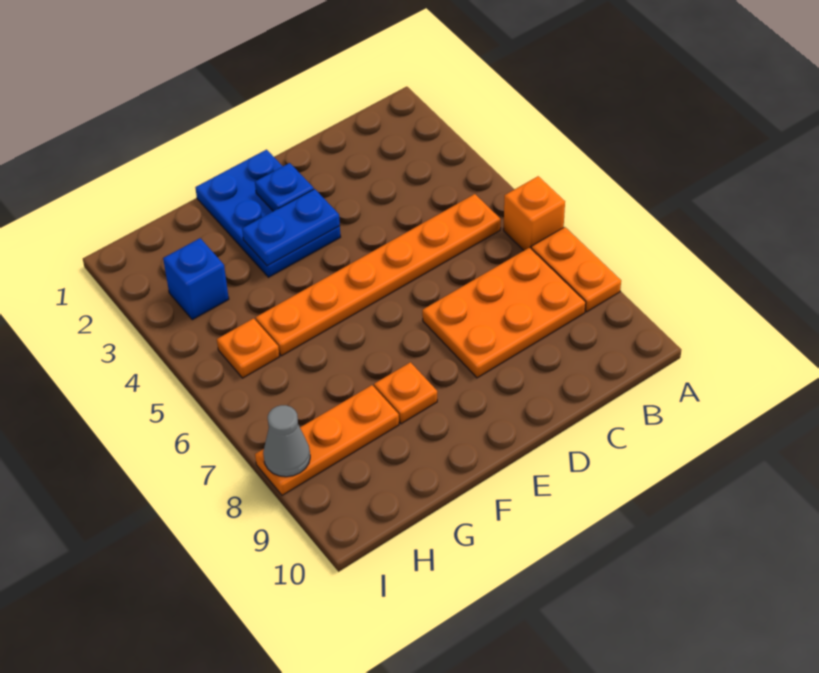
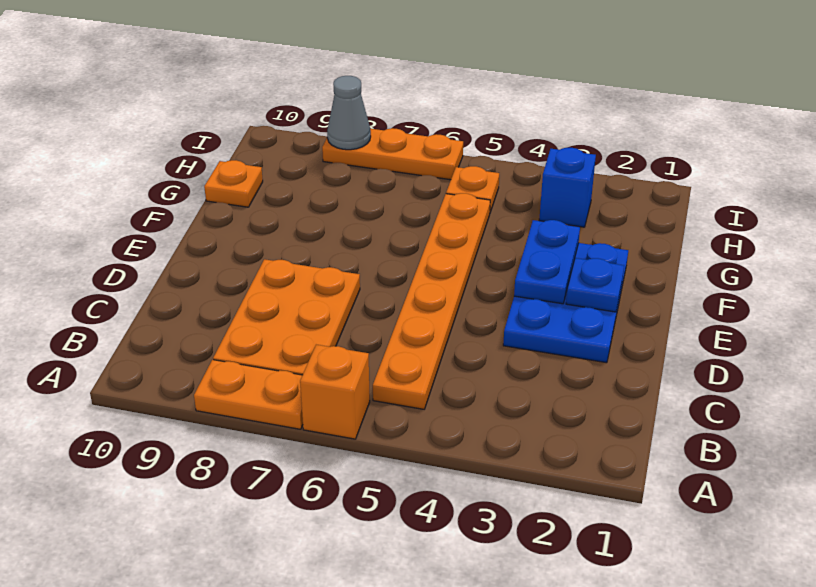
blue 2x3 plate [195,150,341,277] -> blue 2x3 plate turned to [503,243,628,363]
orange 1x1 plate [374,362,437,424] -> orange 1x1 plate moved to [204,160,263,207]
orange 1x3 plate [255,385,399,495] -> orange 1x3 plate turned to [322,128,463,180]

